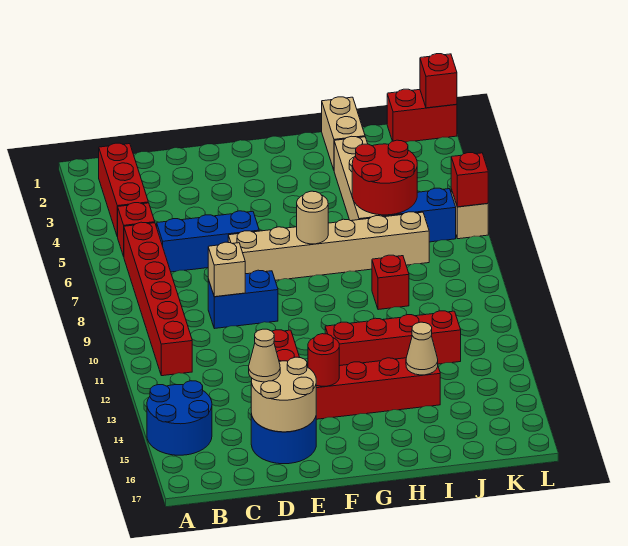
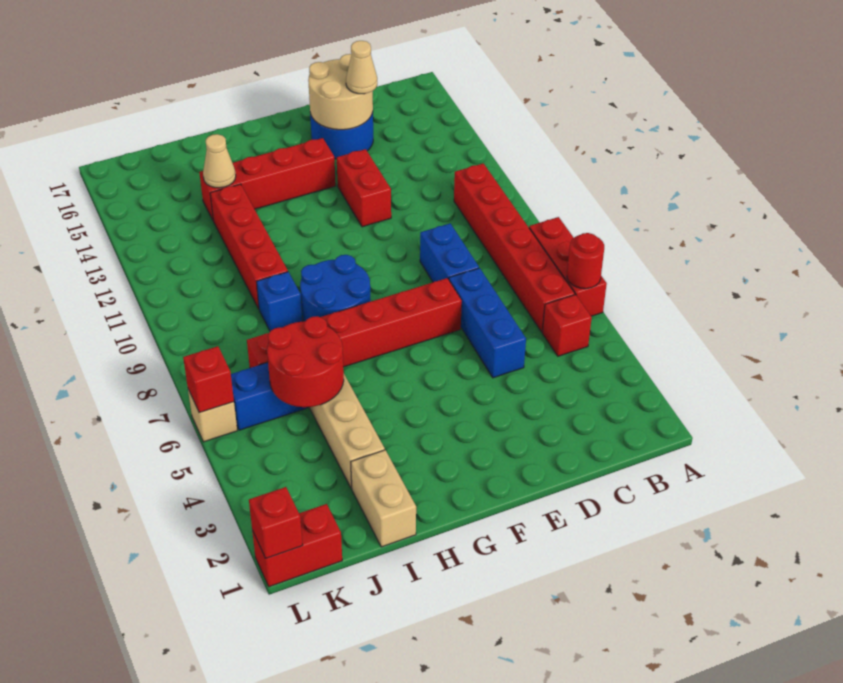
blue 2x2 round brick [147,381,212,455] -> blue 2x2 round brick moved to [300,255,371,321]
red 1x3 brick [99,143,148,237] -> red 1x3 brick moved to [529,217,607,316]
blue 1x3 brick [157,211,259,272] -> blue 1x3 brick turned to [449,268,526,378]
blue 1x2 brick [208,270,278,329] -> blue 1x2 brick turned to [420,223,479,282]
tan 1x1 brick [208,242,245,297] -> none
tan 1x6 brick [228,212,429,280] -> red 1x6 brick [247,278,462,368]
red 1x1 round brick [308,334,339,386] -> red 1x1 round brick moved to [567,233,604,289]
tan 1x1 round brick [297,191,328,244] -> none
red 1x4 brick [325,311,461,366] -> red 1x4 brick turned to [210,184,288,309]
red 1x1 brick [372,255,409,310] -> blue 1x1 brick [257,272,302,331]

